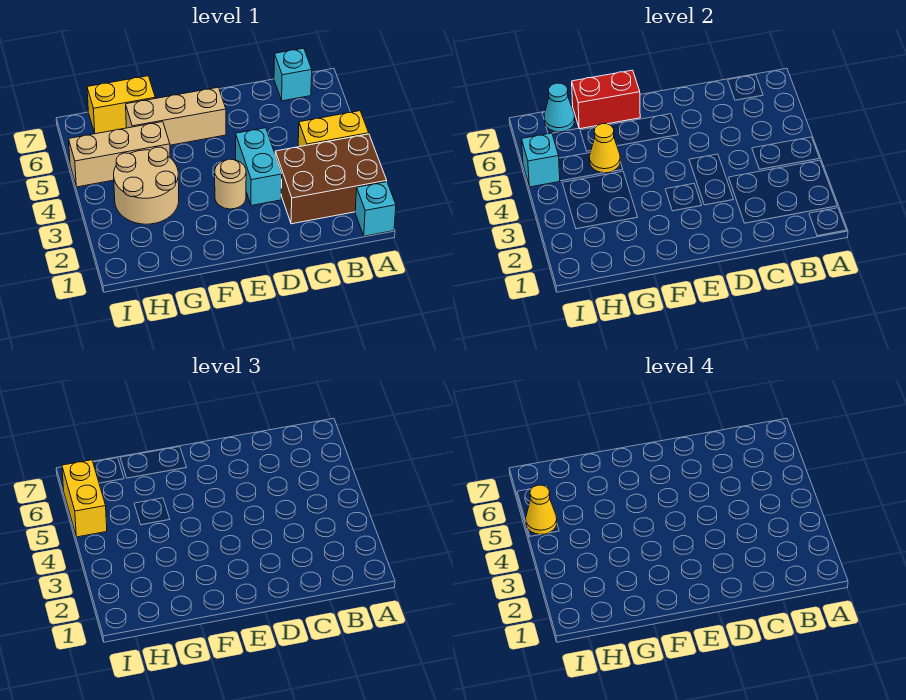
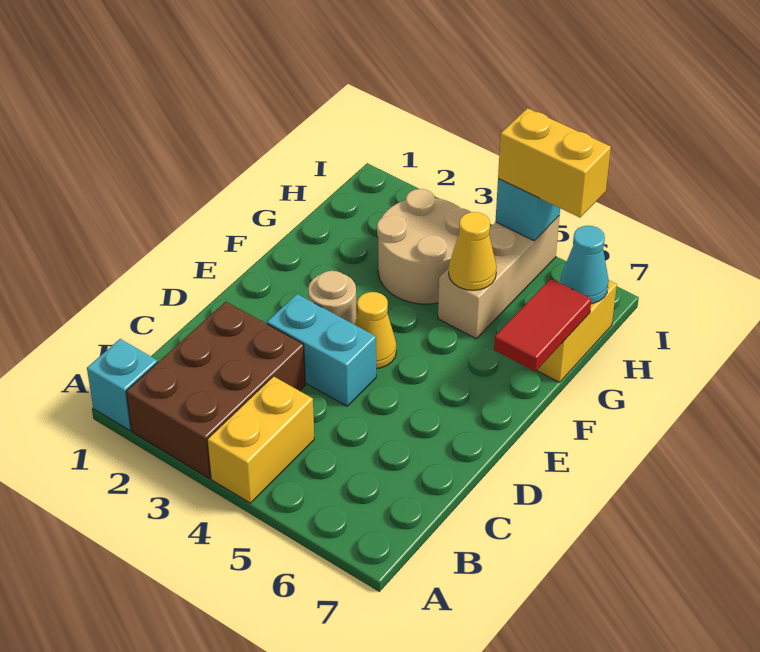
cyan 1x1 brick [274,48,312,101] -> none
tan 1x3 brick [126,87,226,145] -> none
red 1x2 brick [572,70,640,129] -> red 1x2 tile [494,278,592,371]
yellow 1x1 cone [526,485,557,534] -> yellow 1x1 cone moved to [355,292,396,369]

